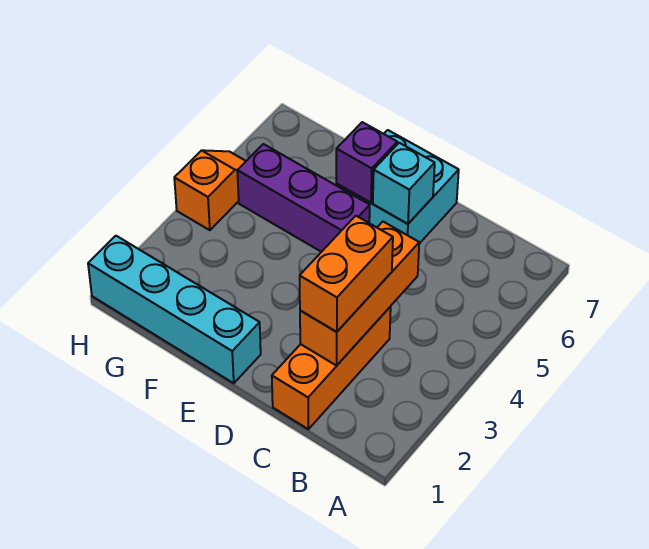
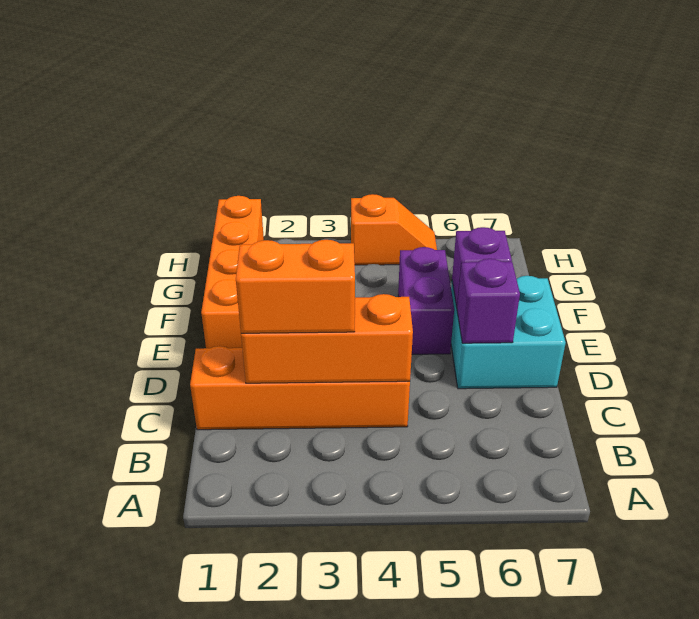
orange 1x3 brick [272,307,391,429] -> orange 1x4 brick [190,346,410,430]
cyan 1x1 brick [373,143,435,224] -> purple 1x1 brick [457,259,520,343]
cyan 1x4 brick [88,236,261,383] -> orange 1x4 brick [201,196,264,348]
purple 1x3 brick [237,144,370,252] -> purple 1x2 brick [398,247,454,354]

